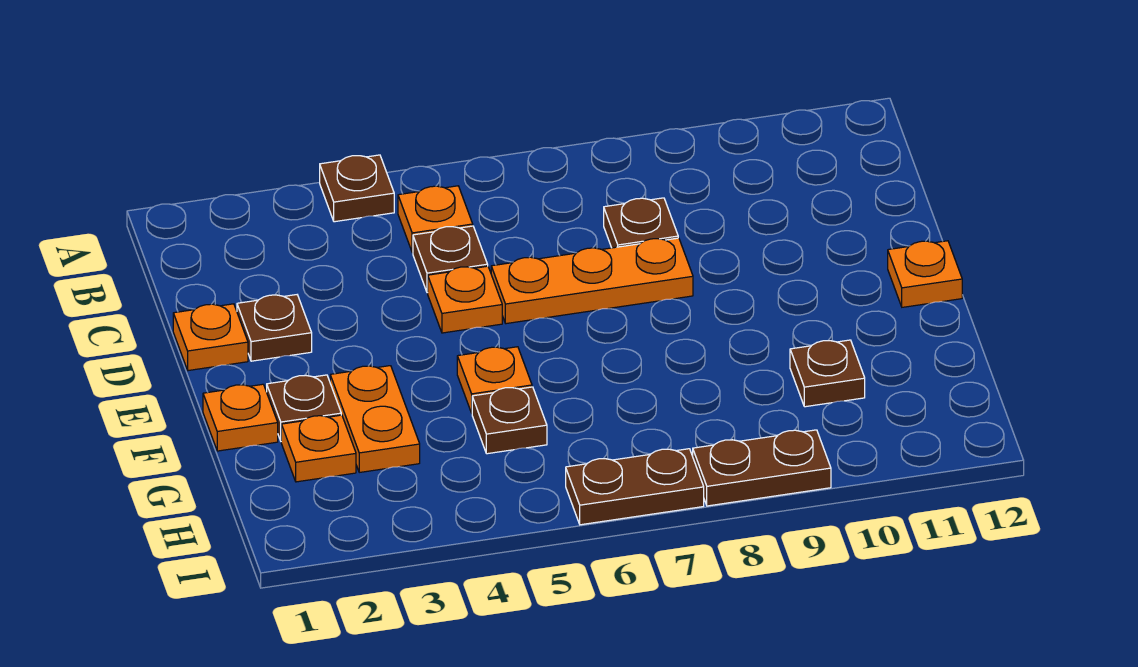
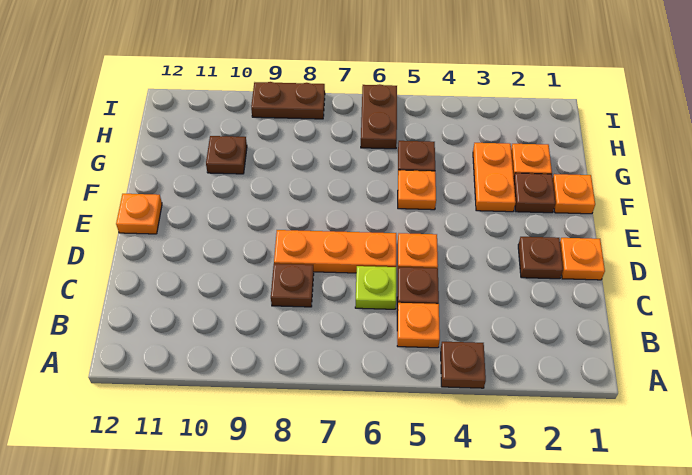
none -> lime 1x1 plate [355,266,396,309]
brown 1x2 plate [566,449,704,525] -> brown 1x2 plate turned to [361,84,397,149]

